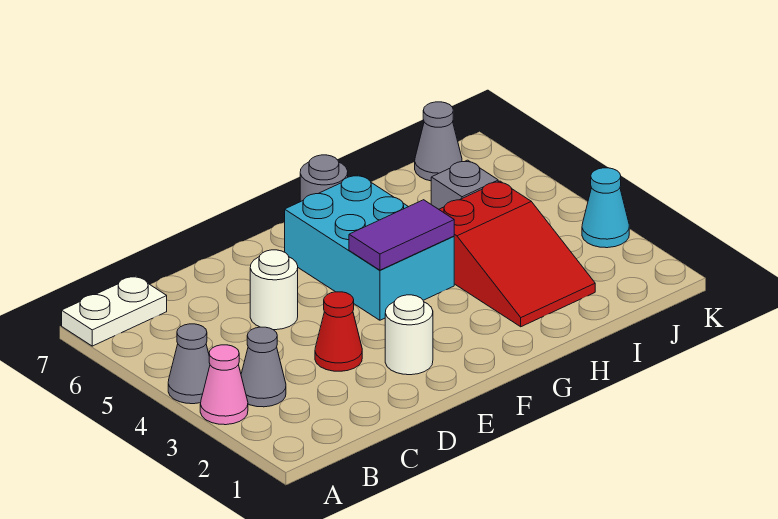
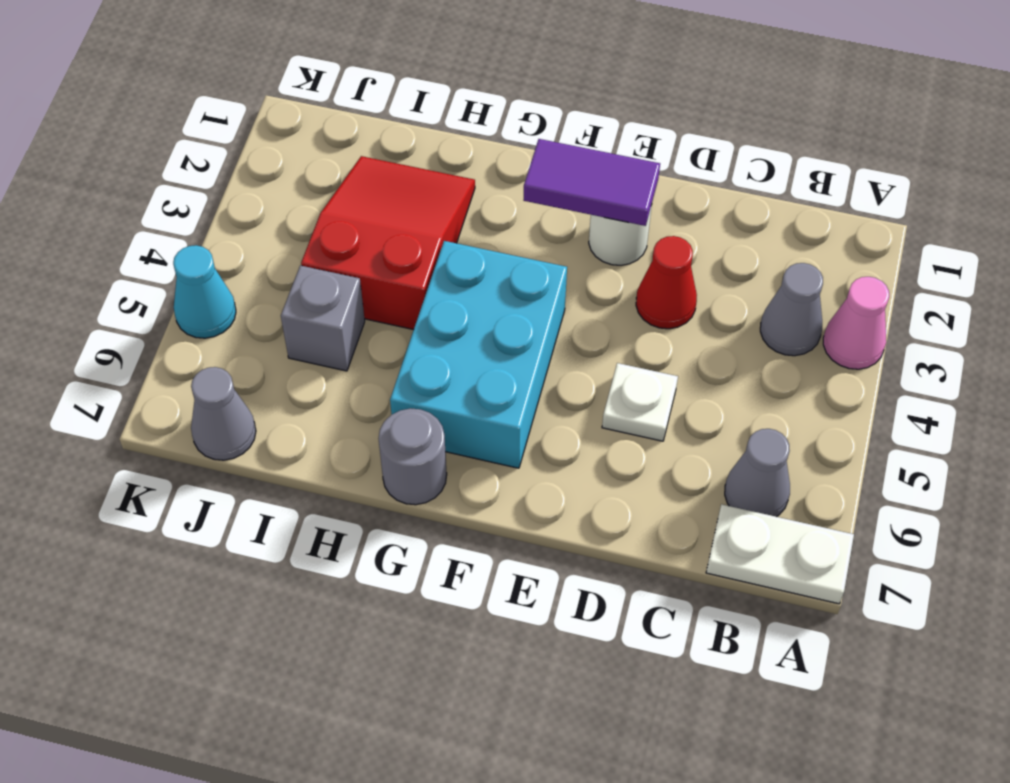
grey 1x1 cone [168,324,210,404] -> grey 1x1 cone moved to [725,429,790,517]
white 1x1 round brick [250,250,298,330] -> white 1x1 plate [602,363,678,441]
purple 1x2 tile [349,200,454,270] -> purple 1x2 tile moved to [524,139,660,226]
cyan 1x1 cone [582,168,629,248] -> cyan 1x1 cone moved to [173,245,236,338]

